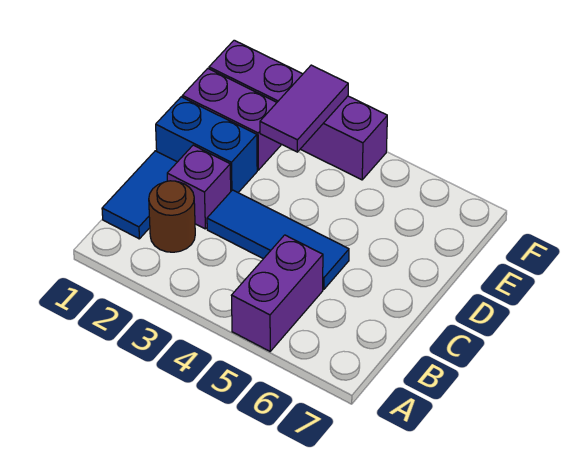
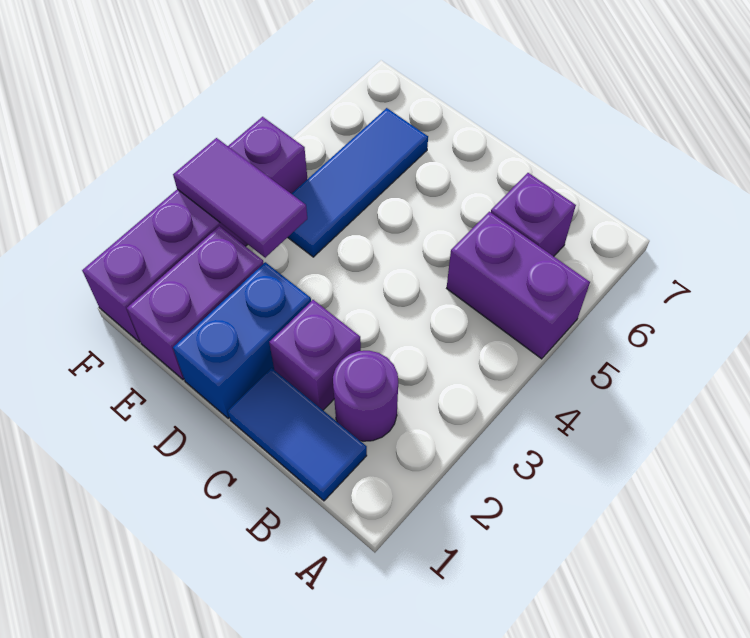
brown 1x1 round brick [149,181,195,252] -> purple 1x1 round brick [333,351,398,441]
none -> purple 1x1 brick [491,173,576,256]
blue 1x3 tile [207,190,349,290] -> blue 1x3 tile moved to [288,108,428,257]

